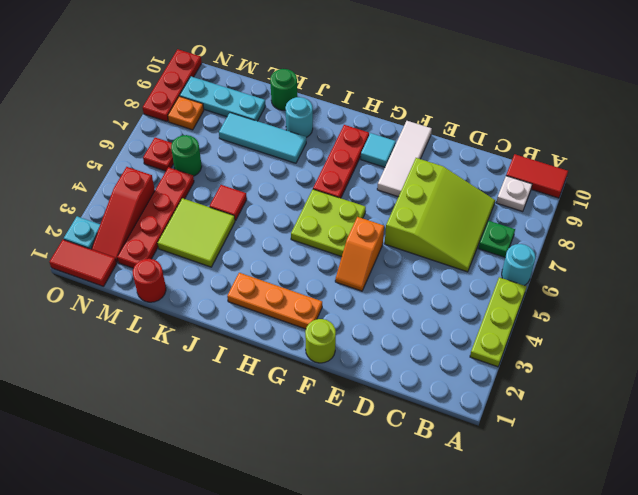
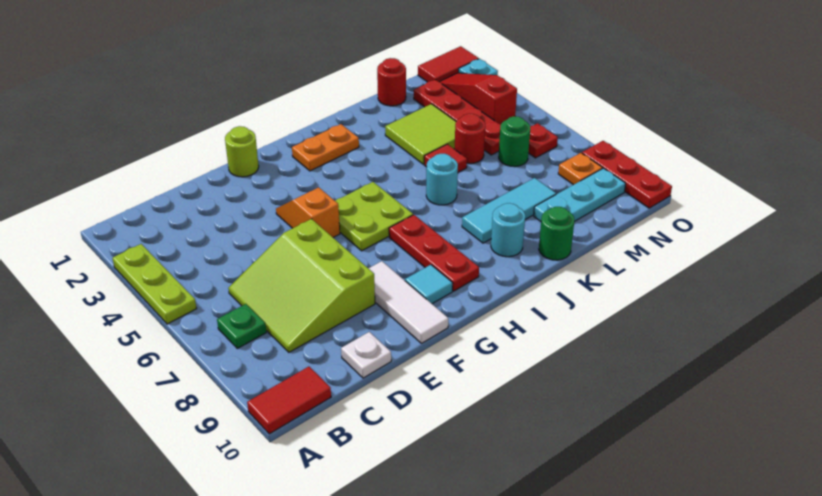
cyan 1x1 round brick [502,244,535,286] -> cyan 1x1 round brick moved to [426,154,458,205]
white 1x1 plate [496,176,532,212] -> white 1x1 plate moved to [341,332,391,378]
orange 1x3 plate [227,273,322,329] -> orange 1x2 plate [292,124,359,171]
none -> red 1x1 round brick [455,114,485,164]

